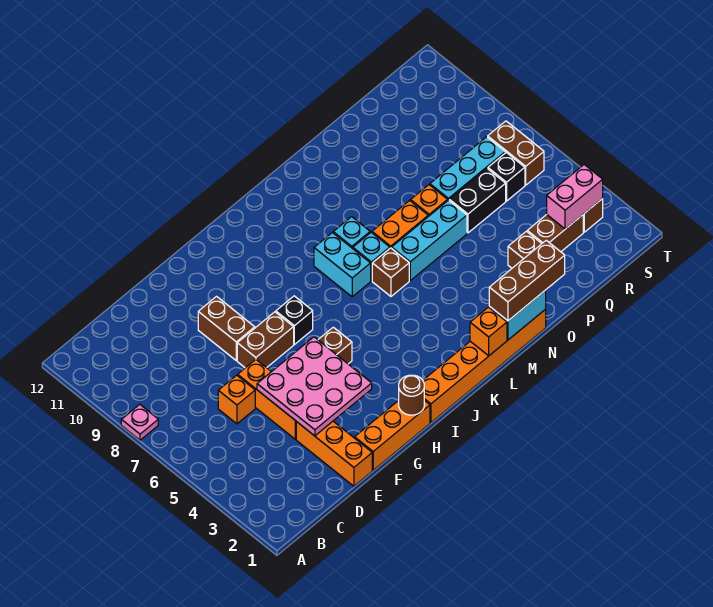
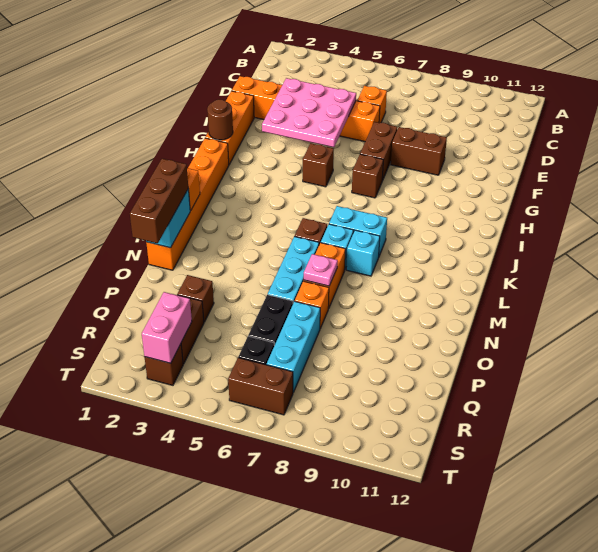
pink 1x1 plate [121,404,158,440] -> pink 1x1 plate moved to [304,254,338,286]
black 1x1 brick [276,296,313,344] -> brown 1x1 brick [352,154,383,198]

